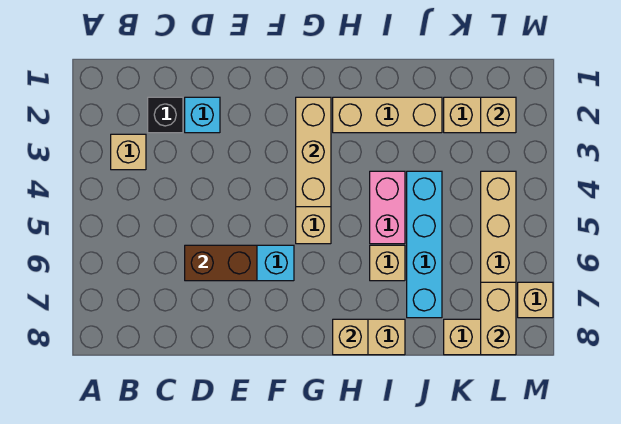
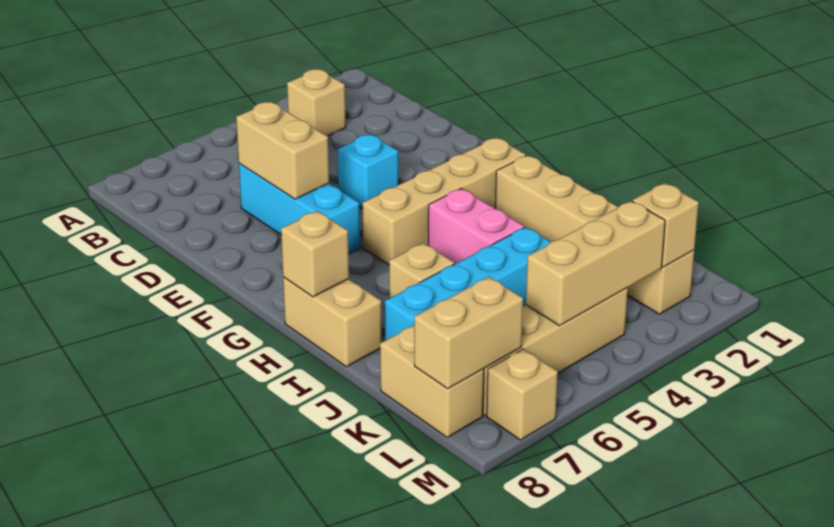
black 1x1 brick [148,97,183,133] -> none
cyan 1x1 brick [185,97,220,133] -> cyan 1x1 brick moved to [338,134,398,209]
brown 1x2 brick [185,245,257,281] -> tan 1x2 brick [236,102,329,199]
tan 1x3 brick [296,97,331,207] -> tan 1x3 brick moved to [526,201,665,326]
pink 1x2 brick [370,171,405,244] -> pink 1x2 brick turned to [428,189,524,264]

